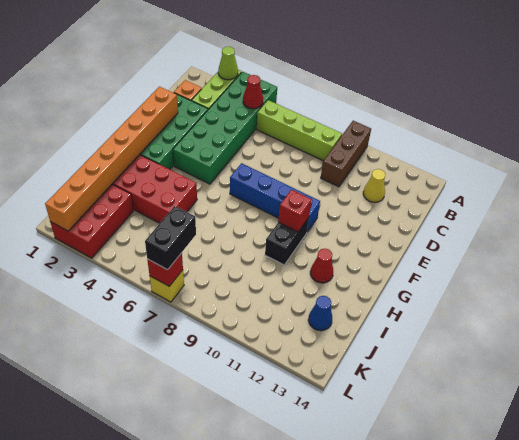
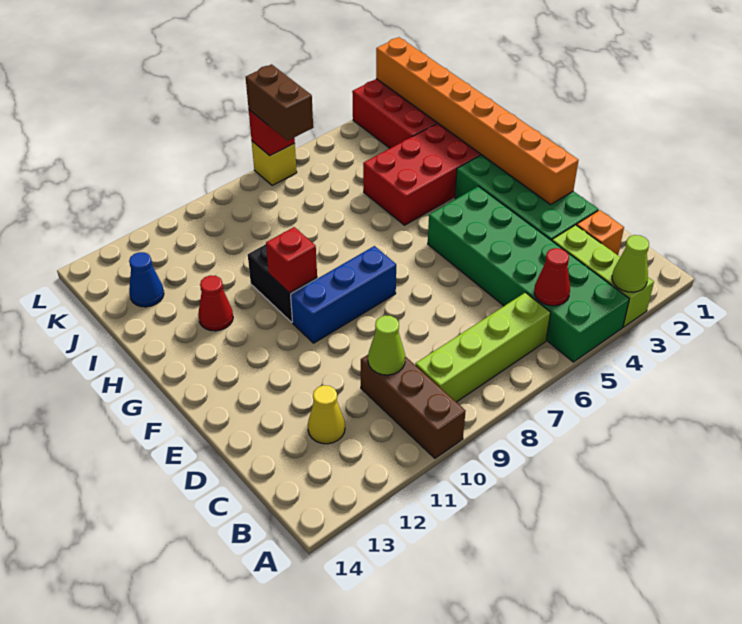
none -> lime 1x1 cone [368,315,405,375]
blue 1x4 brick [230,163,320,232] -> blue 1x3 brick [291,246,396,343]
black 1x2 brick [145,206,196,270] -> brown 1x2 brick [246,64,313,141]

